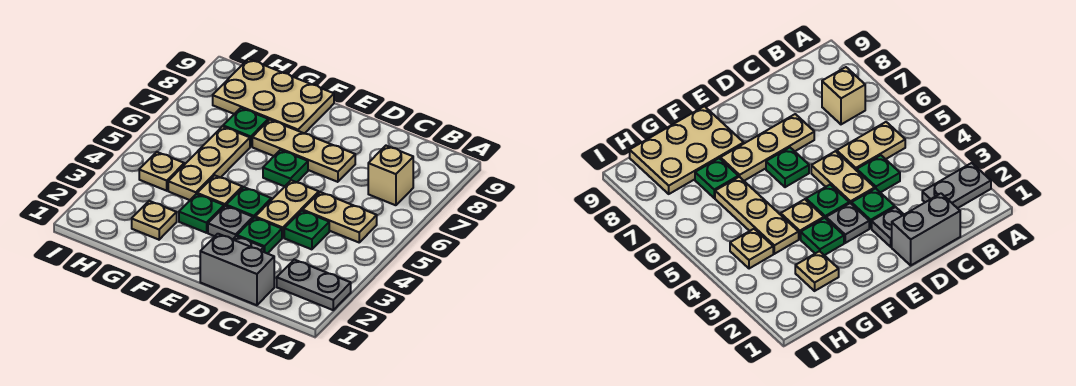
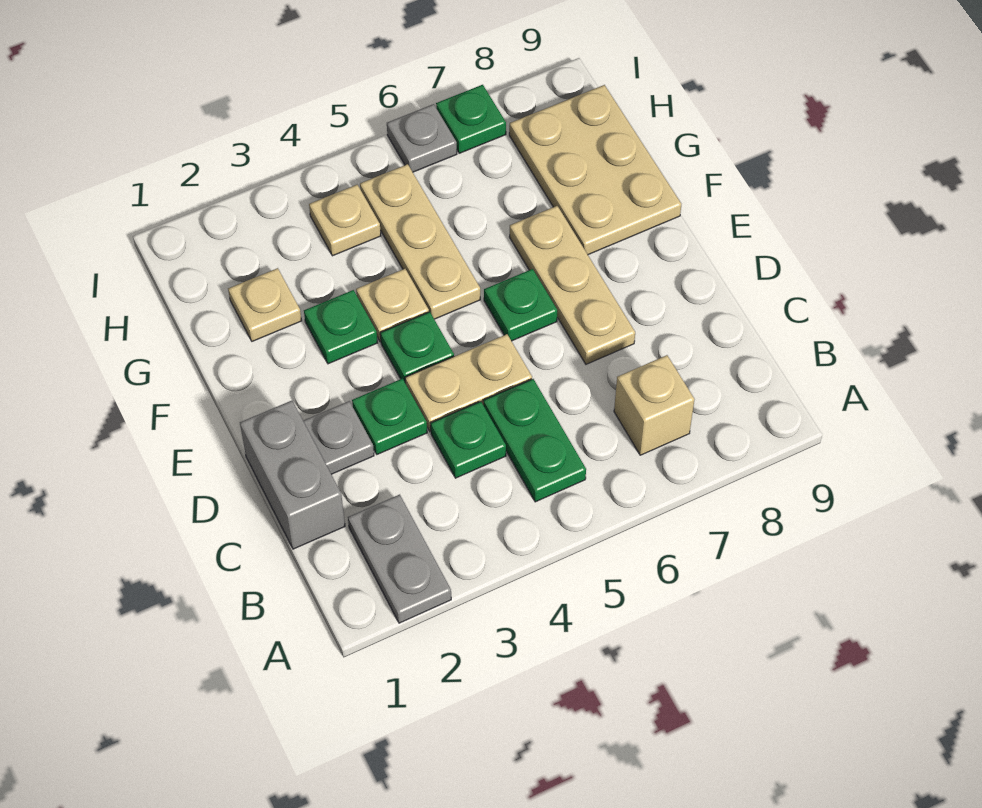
tan 1x2 plate [303,192,377,242] -> green 1x2 plate [484,379,586,502]
grey 1x1 plate [208,206,253,239] -> grey 1x1 plate moved to [387,104,457,172]
tan 1x3 plate [168,126,250,200] -> tan 1x3 plate turned to [360,164,480,319]
green 1x1 plate [223,108,268,147] -> green 1x1 plate moved to [436,85,506,153]

